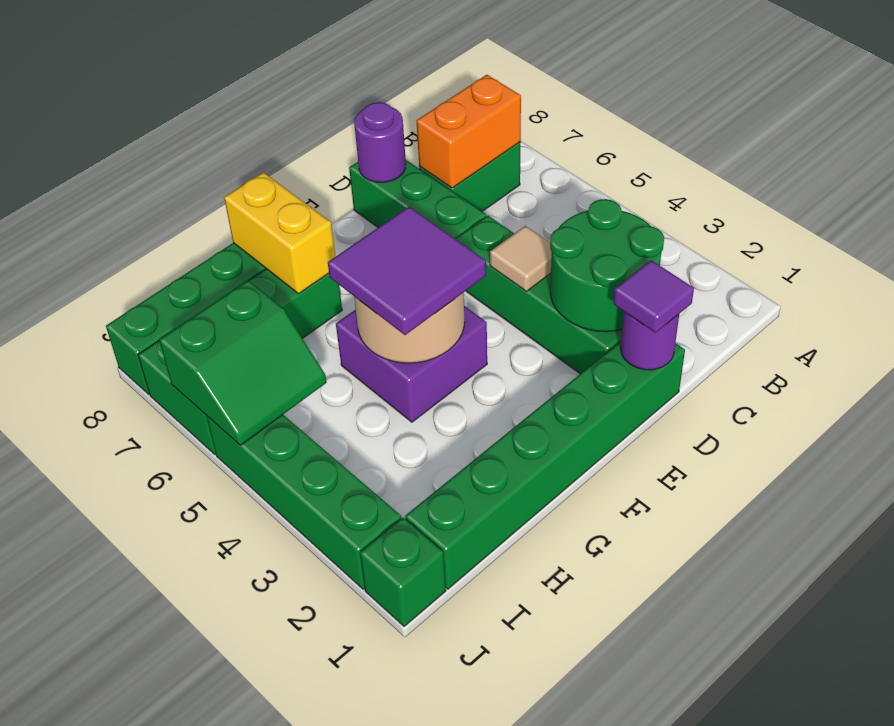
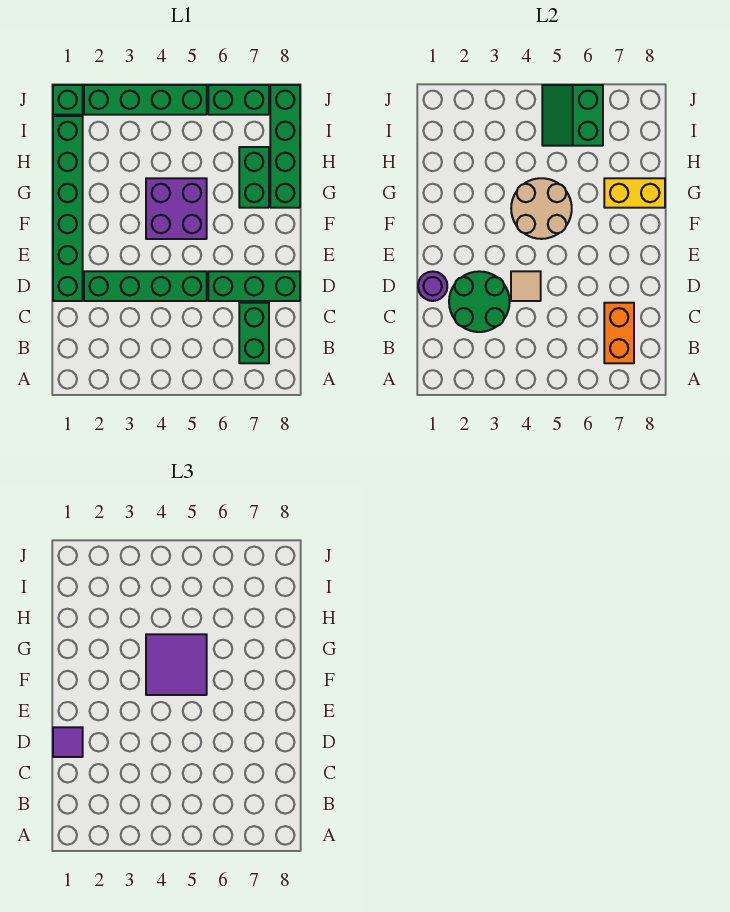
purple 1x1 round brick [354,102,406,182] -> none

